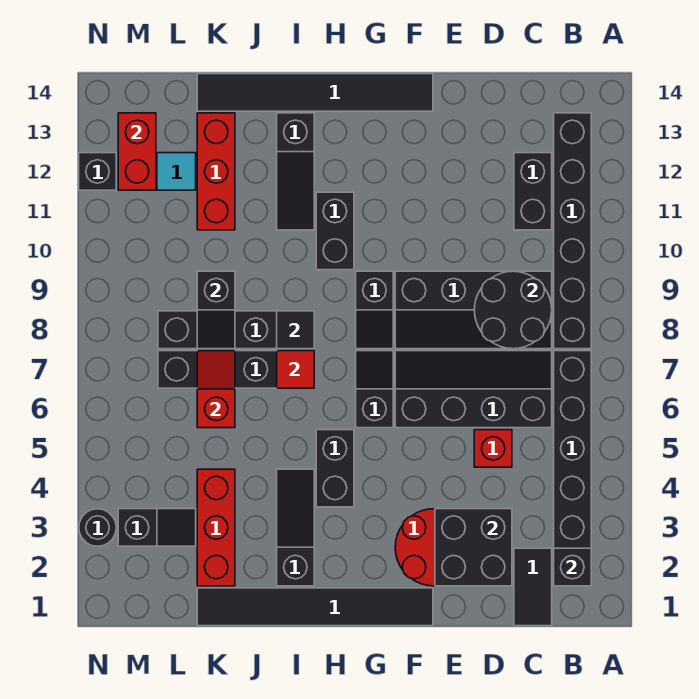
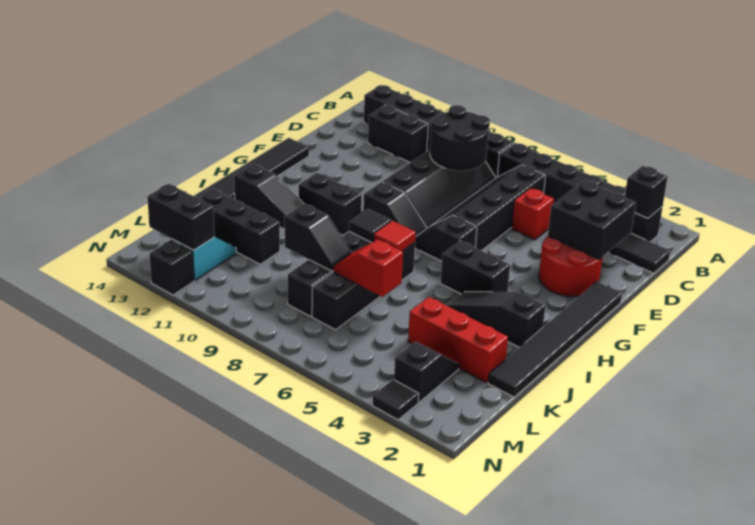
red 1x3 brick [197,113,235,230] -> black 1x3 brick [198,188,280,264]
red 1x2 brick [118,113,156,190] -> black 1x2 brick [147,184,214,250]
black 1x1 round brick [79,509,116,546] -> black 1x1 tile [372,380,419,420]

